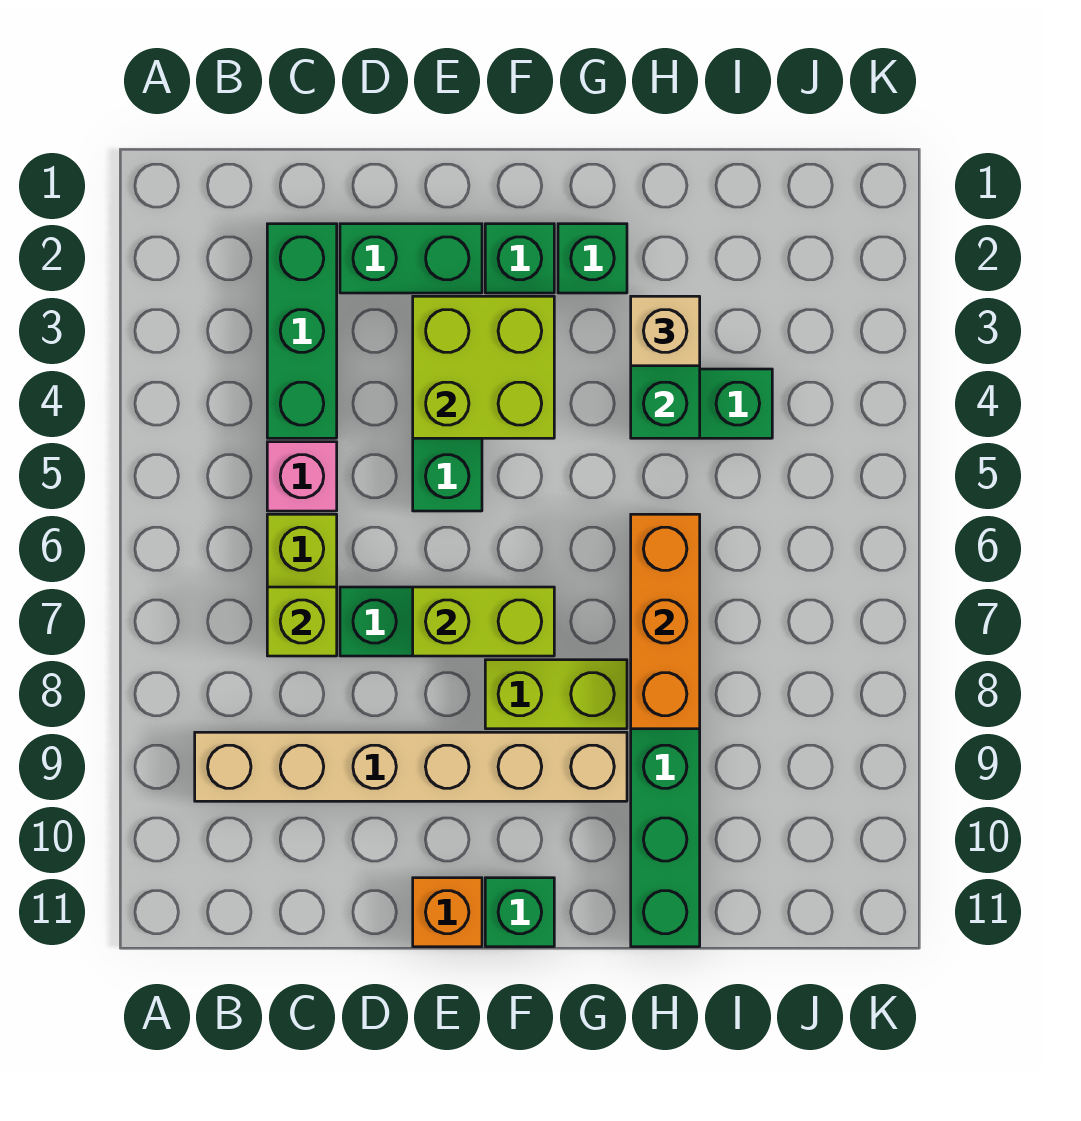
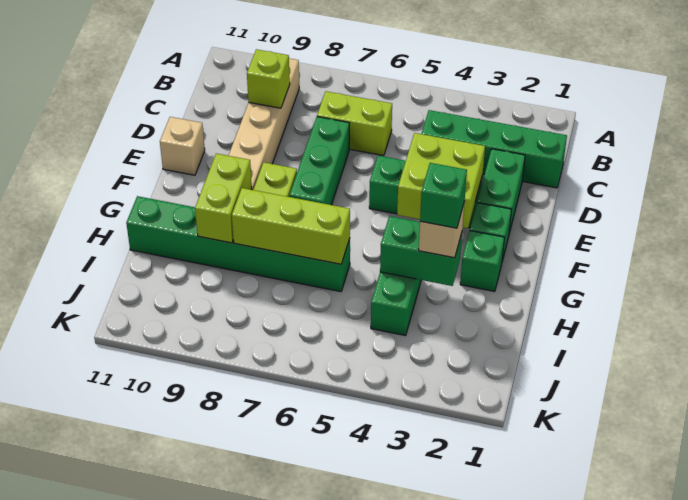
green 1x3 brick [267,224,337,438] -> green 1x4 brick [422,110,567,188]
pink 1x1 brick [267,442,337,511] -> none
lime 1x1 brick [267,587,337,656] -> lime 1x1 brick moved to [247,49,290,108]
lime 1x2 brick [413,587,554,656] -> lime 1x2 brick moved to [195,153,252,243]
orange 1x1 brick [413,878,482,947] -> tan 1x1 brick [160,117,205,175]
green 1x1 brick [485,878,554,947] -> green 1x1 brick moved to [420,163,467,228]
orange 1x3 brick [631,514,700,729] -> lime 1x3 brick [232,188,350,264]

